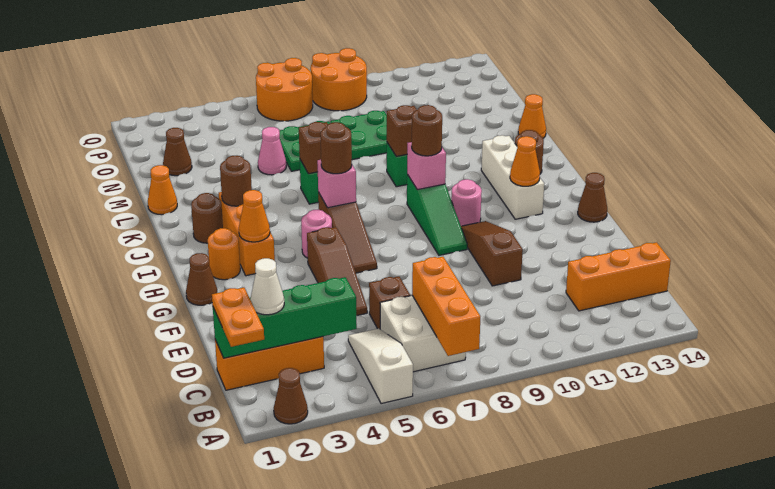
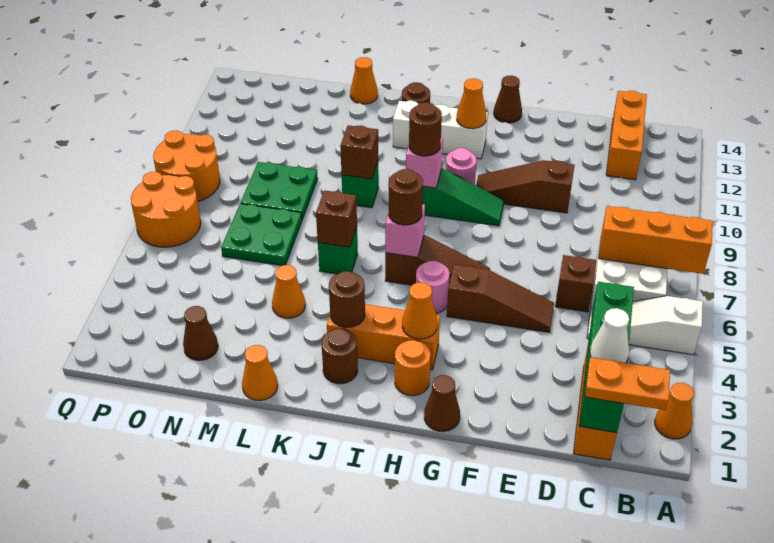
brown 1x1 cone [274,368,308,424] -> orange 1x1 cone [655,383,694,439]
none -> orange 1x1 cone [272,265,305,318]
pink 1x1 cone [258,127,286,175] -> none

